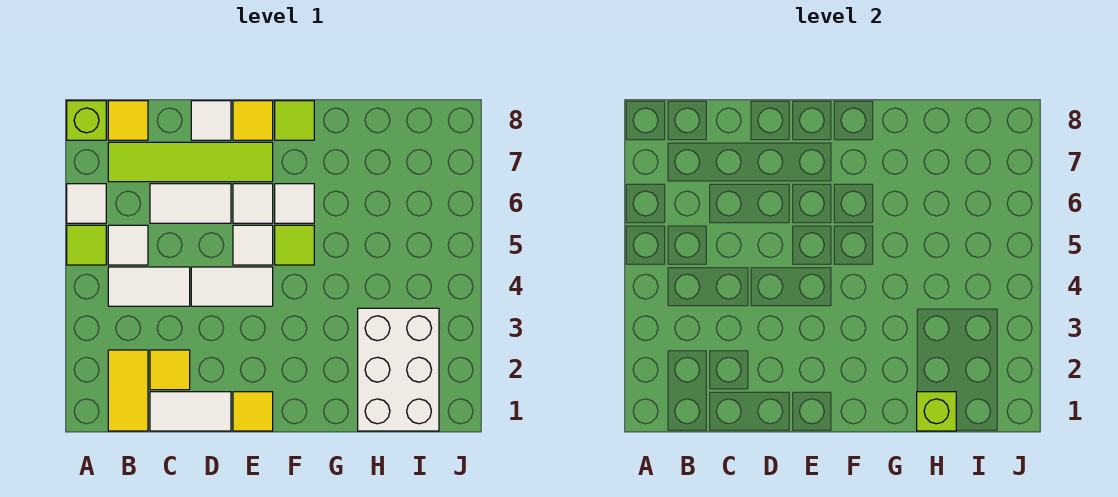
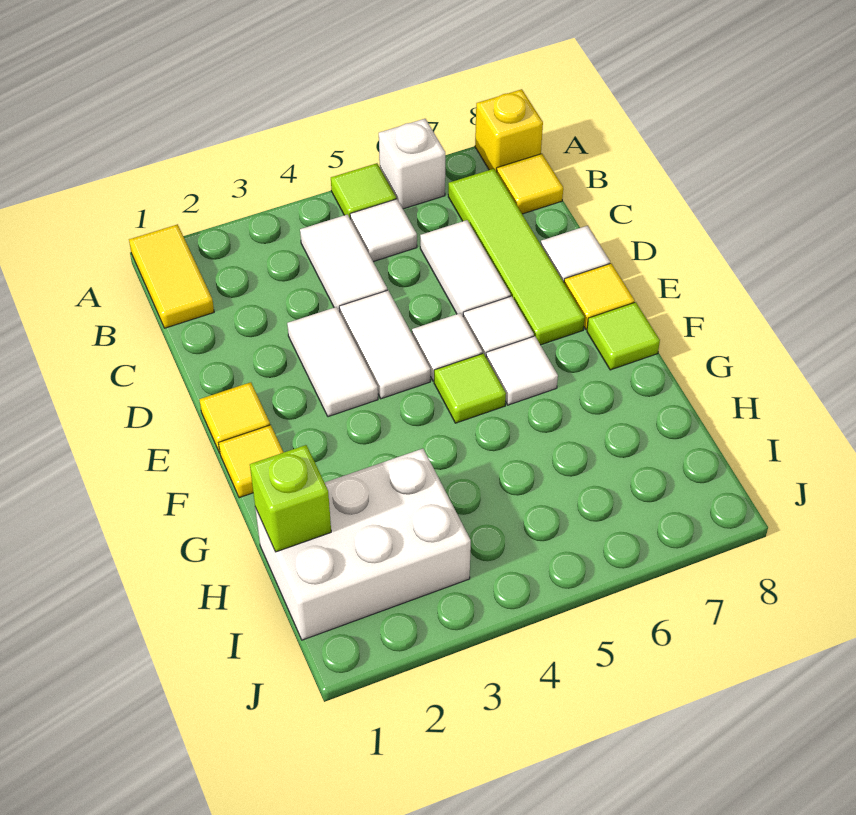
white 1x1 tile [67,184,106,223] -> white 1x1 brick [379,119,445,209]
lime 1x1 brick [67,101,106,140] -> yellow 1x1 brick [475,89,543,172]
yellow 1x2 tile [108,350,148,431] -> yellow 1x2 tile turned to [129,224,214,328]
white 1x2 tile [150,392,231,431] -> white 1x2 tile moved to [287,307,378,417]
yellow 1x1 tile [150,350,190,390] -> yellow 1x1 tile moved to [219,425,284,498]

